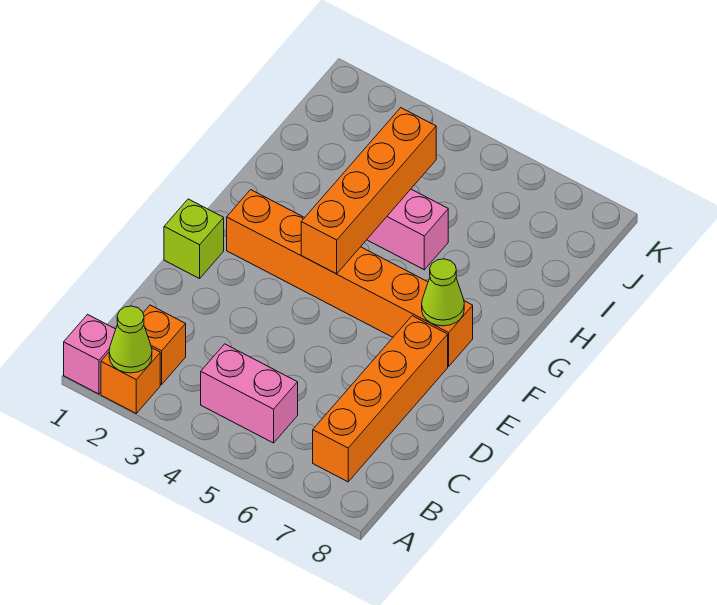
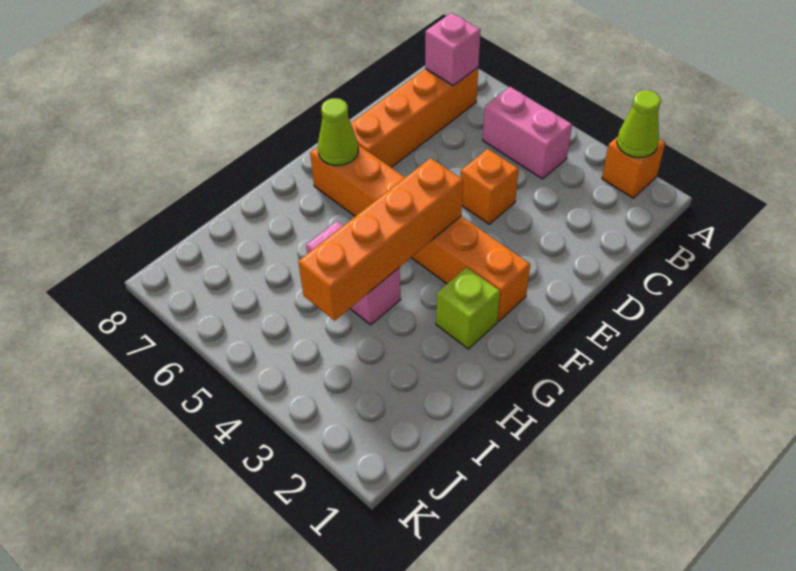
pink 1x1 brick [64,315,116,394] -> pink 1x1 brick moved to [425,13,480,86]
orange 1x1 brick [143,305,186,385] -> orange 1x1 brick moved to [461,149,519,224]
lime 1x1 brick [164,199,224,279] -> lime 1x1 brick moved to [436,267,500,349]

